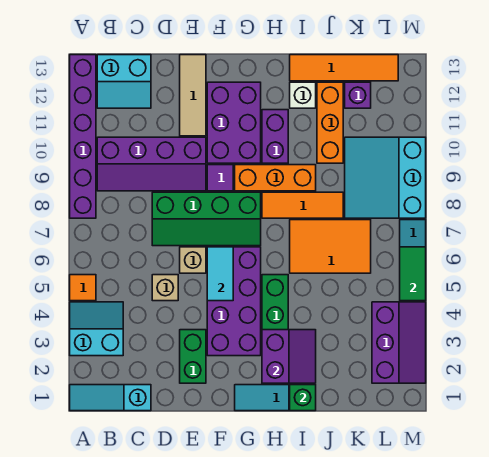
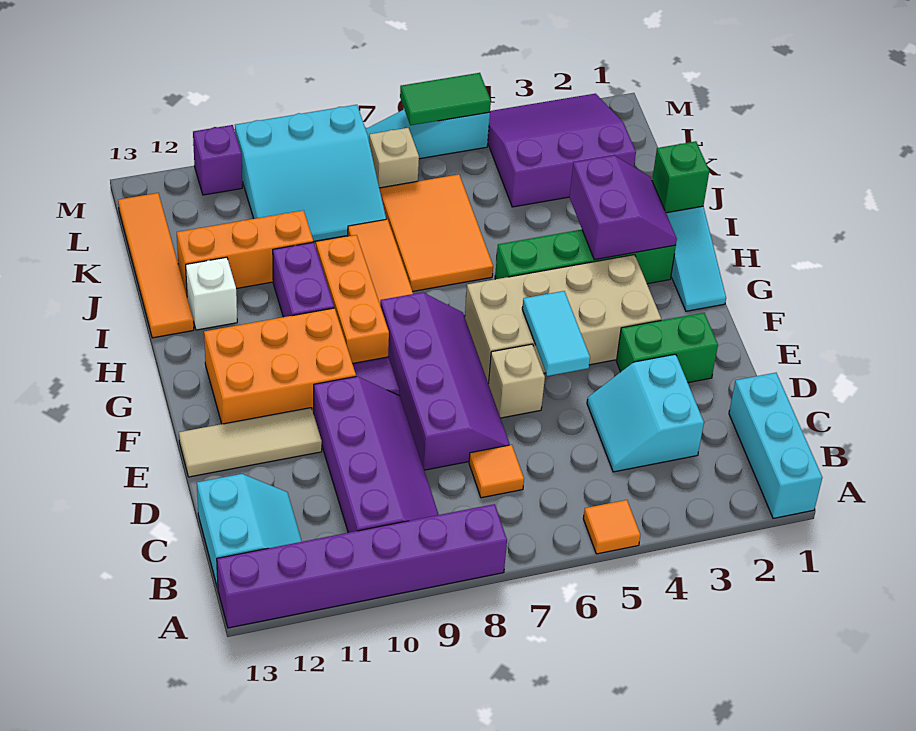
cyan 1x3 slope [70,385,151,411] -> cyan 1x3 brick [729,373,822,518]
cyan 2x2 slope [70,302,123,356] -> cyan 2x2 slope moved to [587,354,704,472]
none -> orange 1x1 tile [469,445,524,498]
tan 1x1 brick [152,275,178,301] -> tan 1x1 brick moved to [369,128,419,188]
green 2x4 slope [152,192,261,246] -> purple 2x4 slope [380,292,510,470]
purple 2x4 brick [207,247,261,356] -> tan 2x4 brick [465,255,661,383]
cyan 1x2 tile [207,247,233,301] -> cyan 1x2 tile turned to [522,291,590,376]
purple 2x3 brick [207,82,261,163] -> orange 2x3 brick [204,308,356,424]
purple 2x2 slope [262,330,316,383] -> purple 2x2 slope turned to [569,155,677,260]
purple 1x2 brick [262,110,288,163] -> purple 1x2 brick turned to [273,242,334,317]
purple 1x1 brick [345,82,371,108] -> purple 1x1 brick moved to [193,125,242,195]
purple 2x3 slope [372,302,426,383] -> purple 3x3 slope [488,94,636,207]

